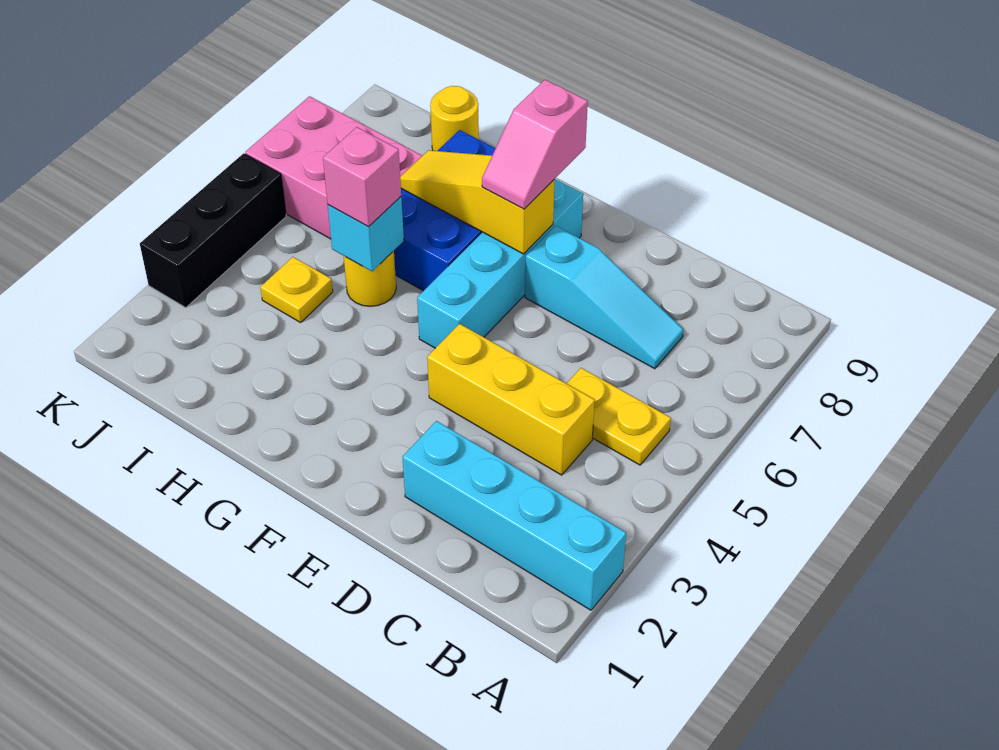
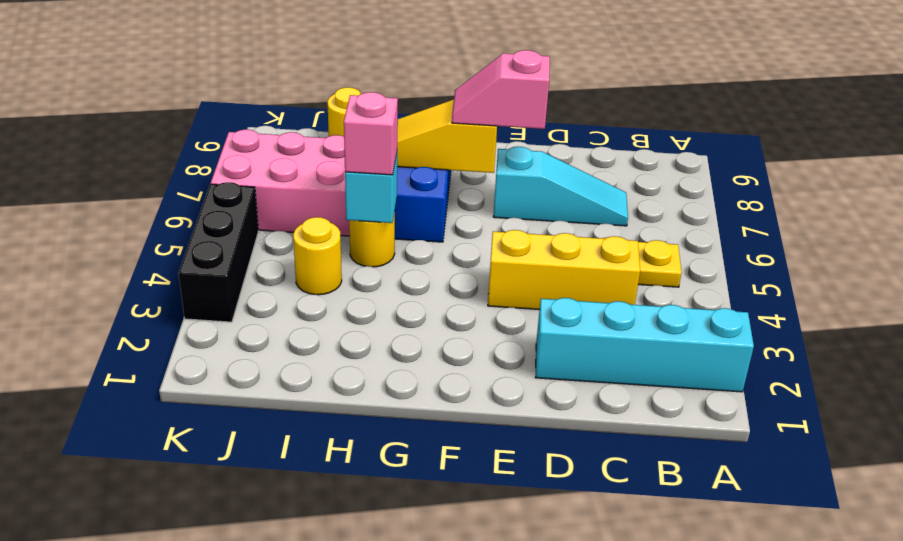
cyan 1x4 brick [417,179,583,348] -> none
pink 1x2 slope [482,80,588,209] -> pink 1x2 slope turned to [452,50,550,129]
yellow 1x1 plate [260,257,333,322] -> yellow 1x1 round brick [293,217,342,295]

